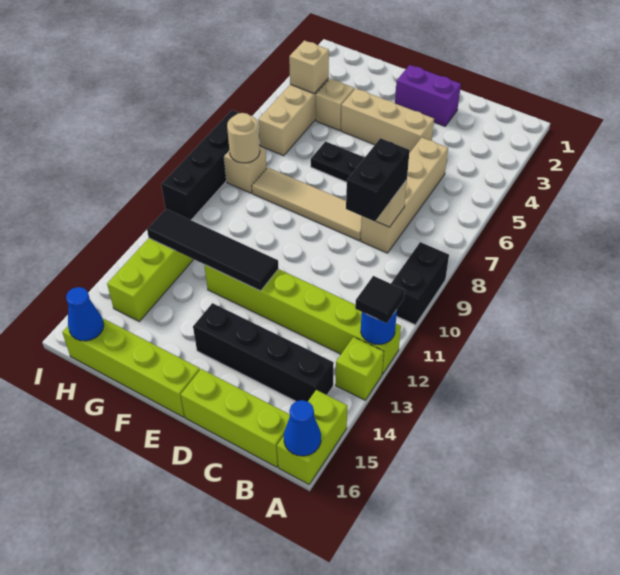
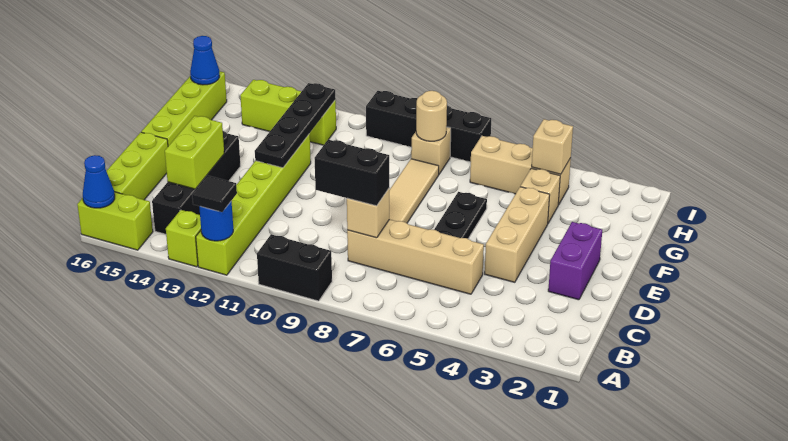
none -> lime 1x2 brick [165,116,224,189]
black 1x4 tile [147,209,279,291] -> black 1x4 plate [255,83,336,168]

